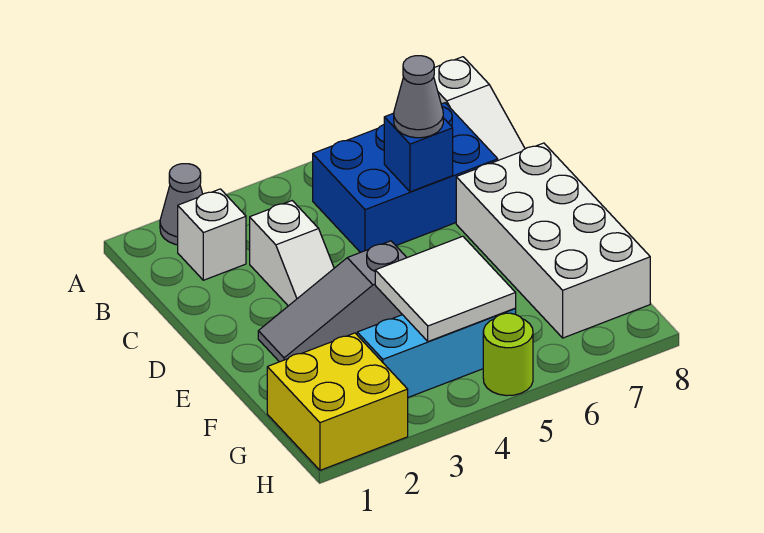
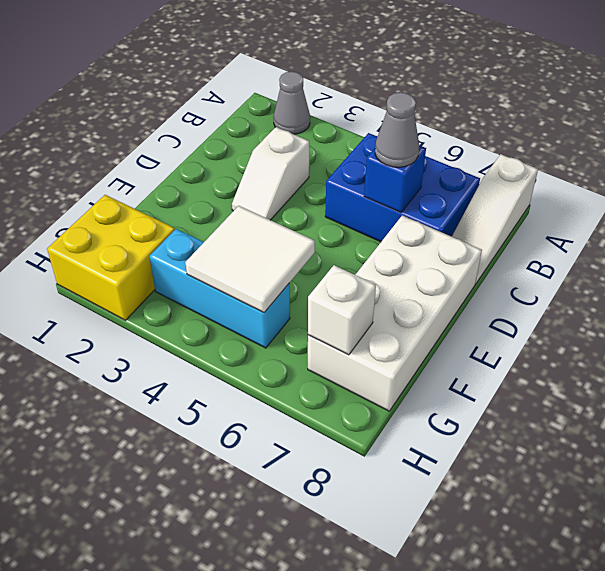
white 1x1 brick [178,189,246,280] -> white 1x1 brick moved to [308,265,376,355]
grey 1x3 slope [258,241,407,362] -> none
lime 1x1 round brick [483,313,533,396] -> none

